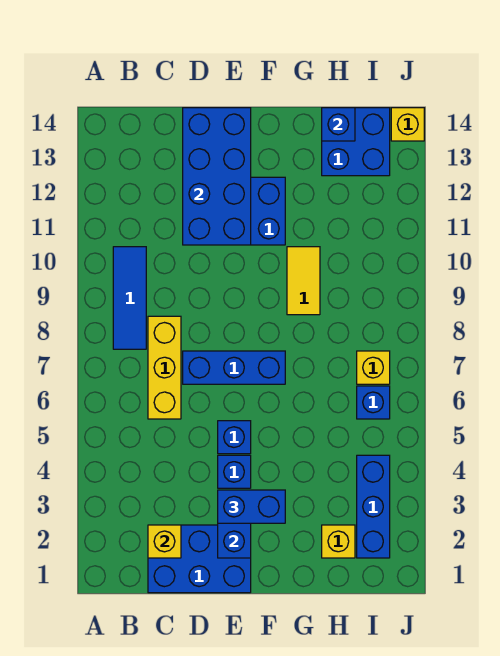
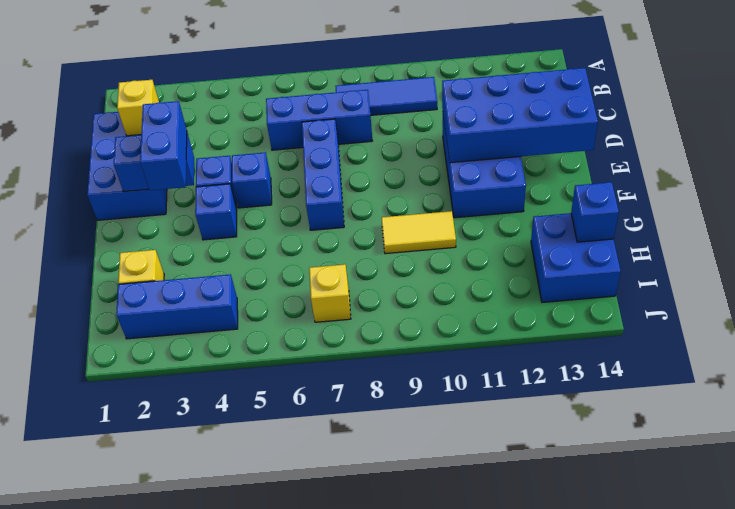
yellow 1x3 brick [148,316,181,419] -> blue 1x3 brick [266,90,372,150]
blue 1x1 brick [357,386,390,419] -> blue 1x1 brick moved to [195,184,237,240]
yellow 1x1 brick [391,108,424,141] -> none

